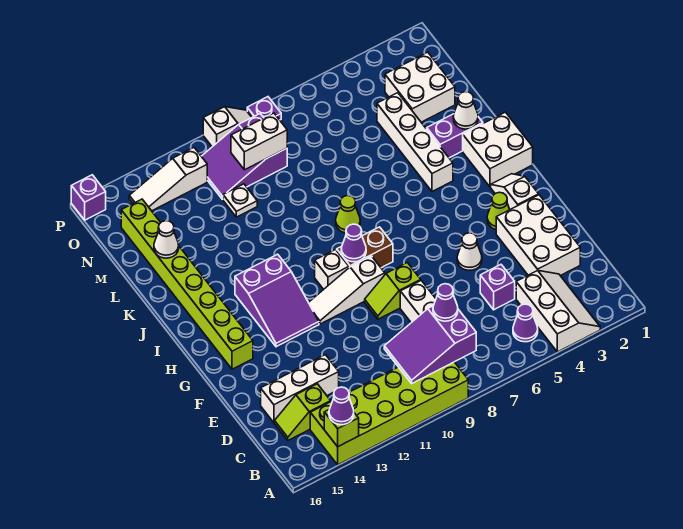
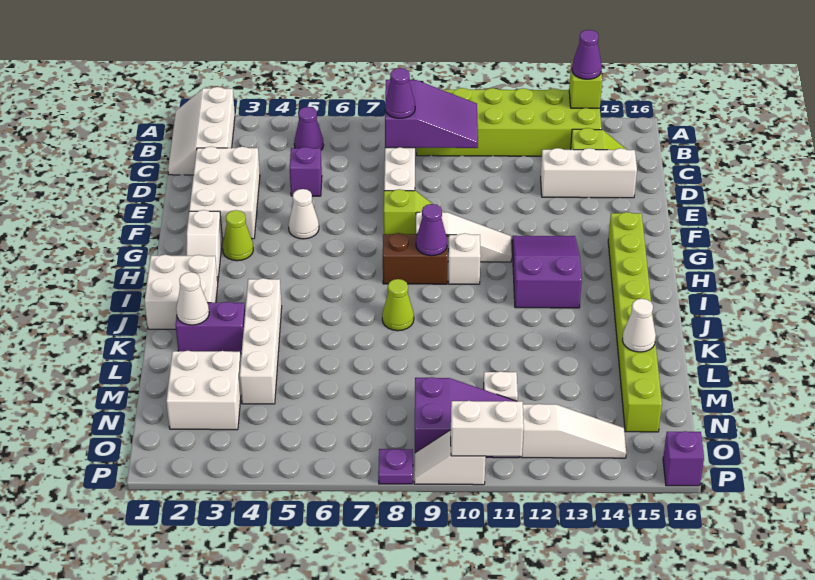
white 2x3 slope [516,271,600,352] -> white 2x3 slope moved to [168,87,235,175]
white 1x2 brick [231,113,287,170] -> white 1x2 brick moved to [451,401,524,456]

